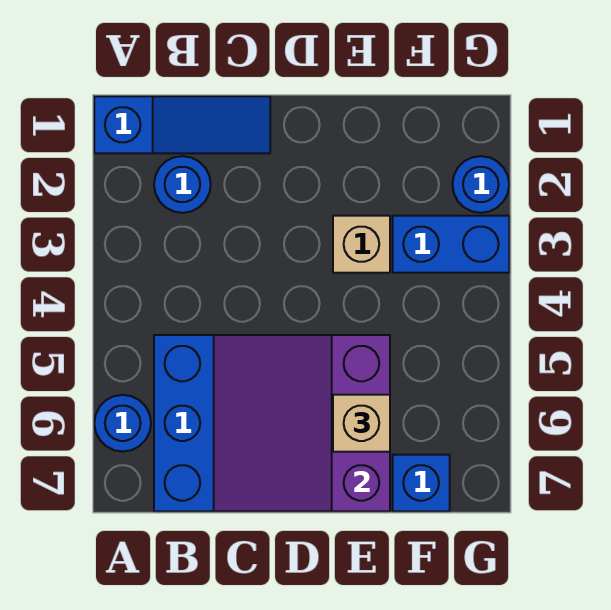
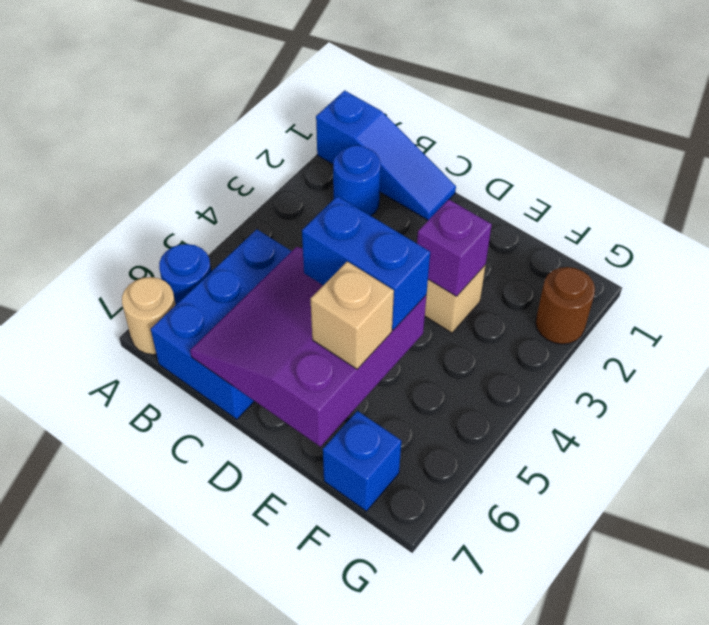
none -> tan 1x1 round brick [122,277,176,355]
none -> purple 1x1 brick [417,199,492,297]
blue 1x2 brick [393,216,509,273] -> blue 1x2 brick moved to [302,196,430,330]
blue 1x1 round brick [452,156,509,213] -> brown 1x1 round brick [536,267,595,344]

